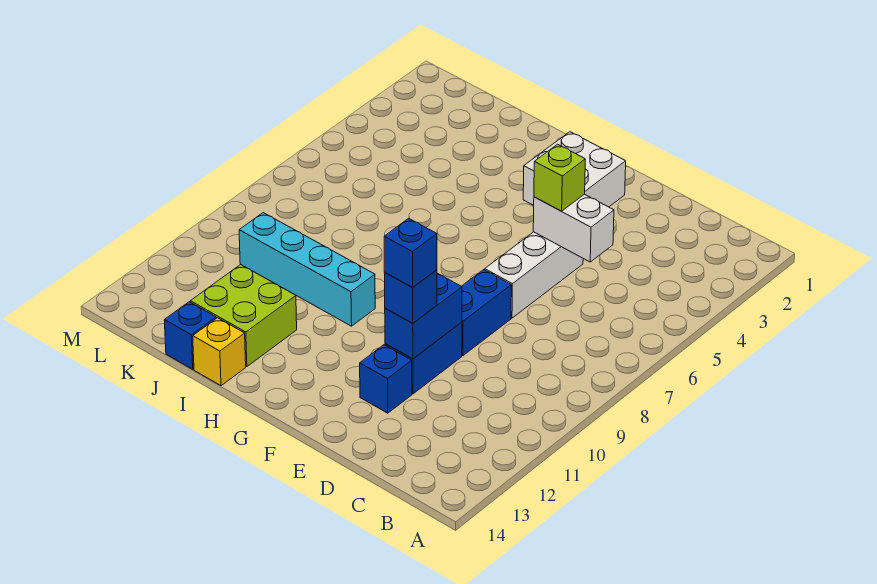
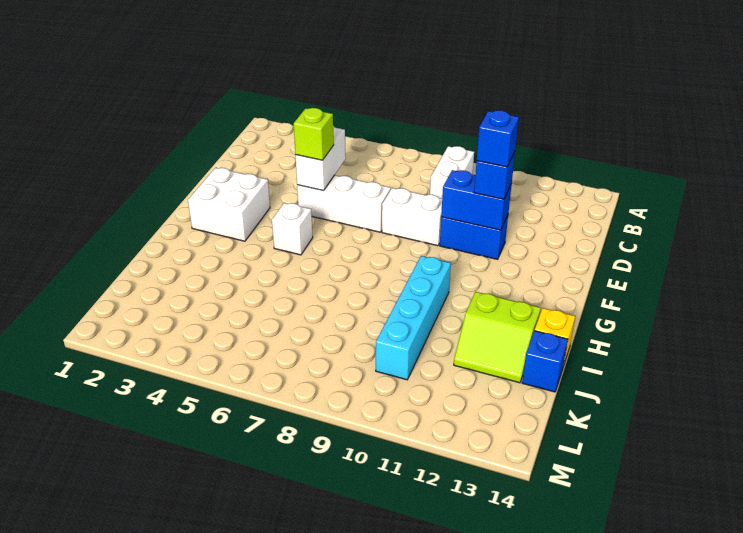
none -> white 1x2 brick [430,146,474,199]
blue 1x2 brick [462,270,511,356] -> white 1x2 brick [382,188,442,246]
blue 1x1 brick [360,345,412,413] -> none
none -> white 1x1 brick [272,203,313,255]
lime 2x2 brick [190,265,297,367] -> lime 2x2 slope [454,292,541,383]

